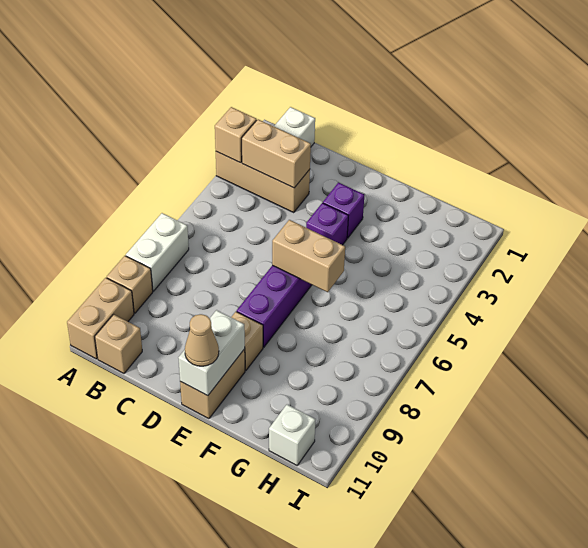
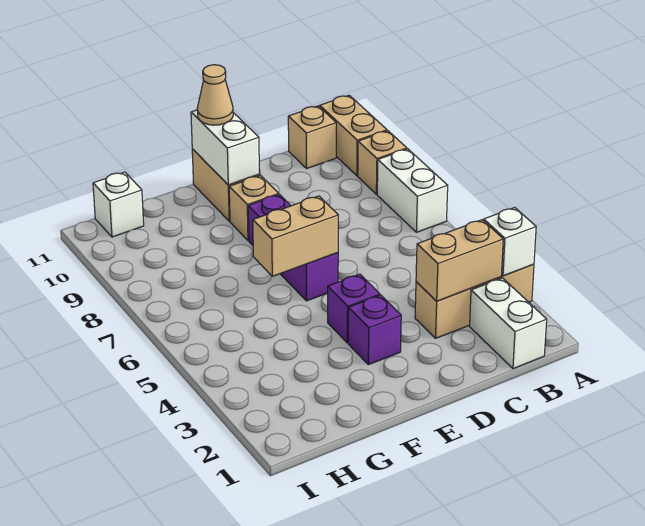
tan 1x1 brick [215,107,257,163] -> white 1x1 brick [484,207,536,276]

